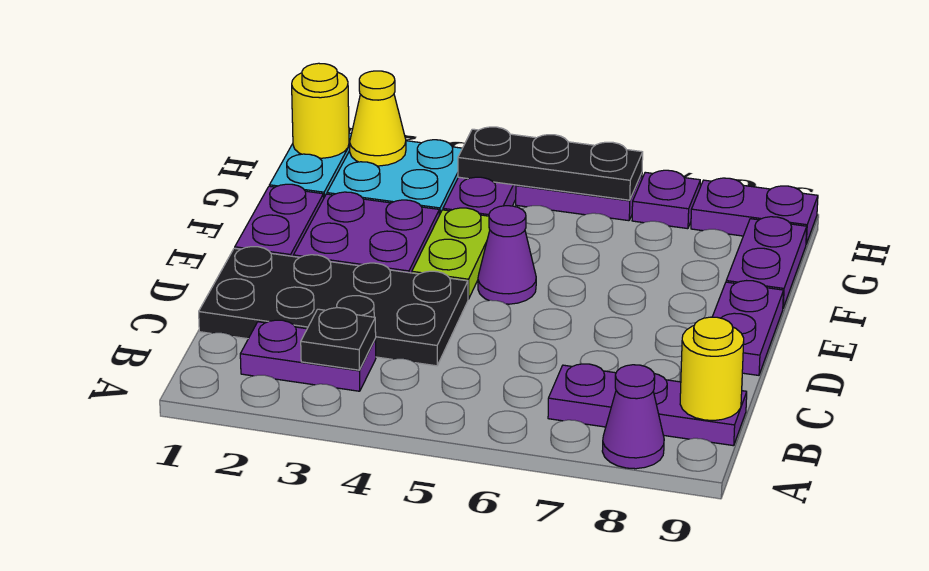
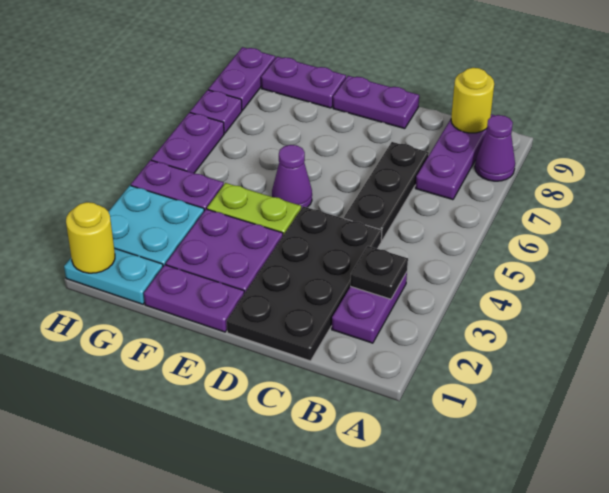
yellow 1x1 cone [350,71,406,166] -> none
black 1x3 plate [458,127,643,200] -> black 1x3 plate moved to [344,142,429,241]

